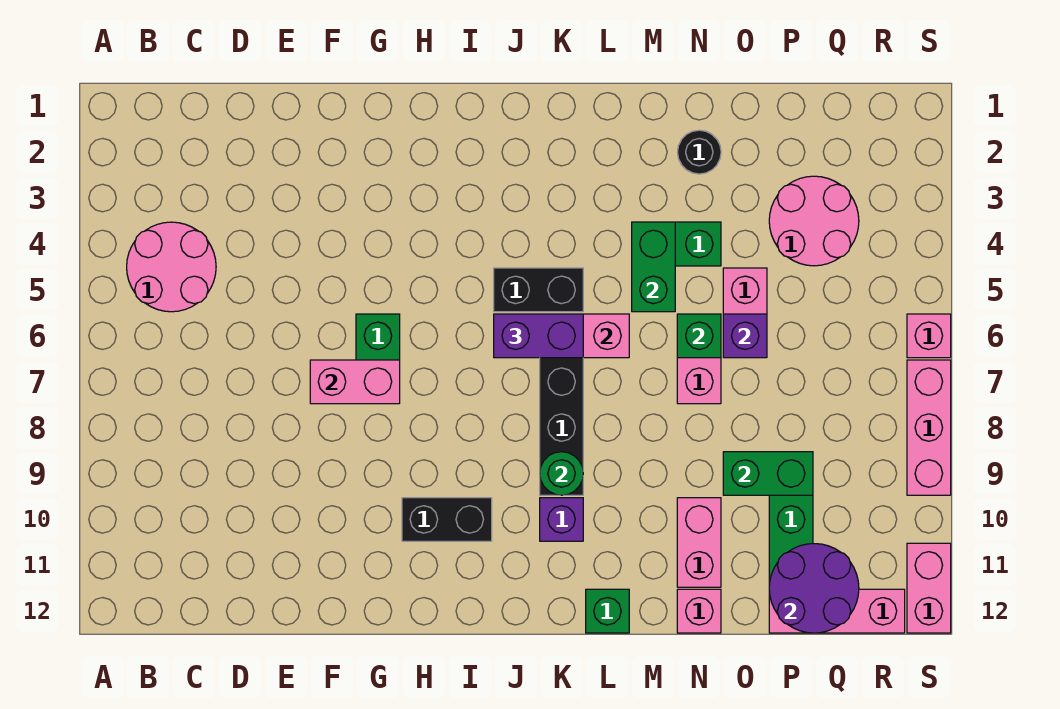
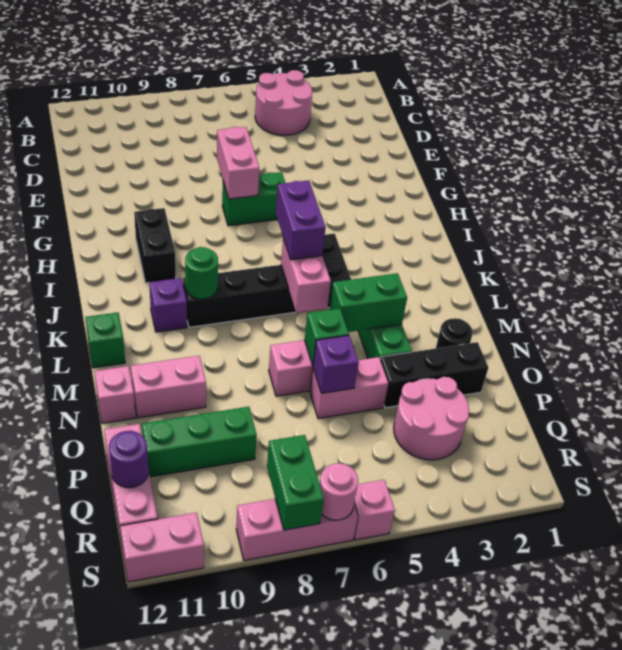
none -> black 1x3 brick [380,342,488,408]
green 1x2 brick [723,452,813,495] -> green 1x2 brick moved to [267,435,324,530]
purple 2x2 round brick [769,544,859,633] -> purple 1x1 round brick [109,431,148,488]
none -> pink 1x1 round brick [319,463,358,520]

